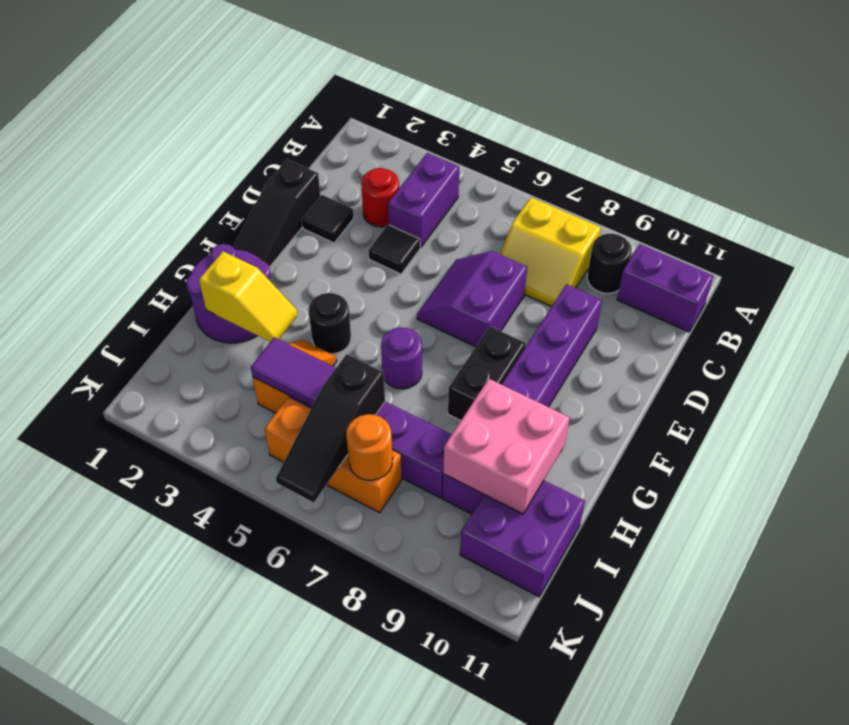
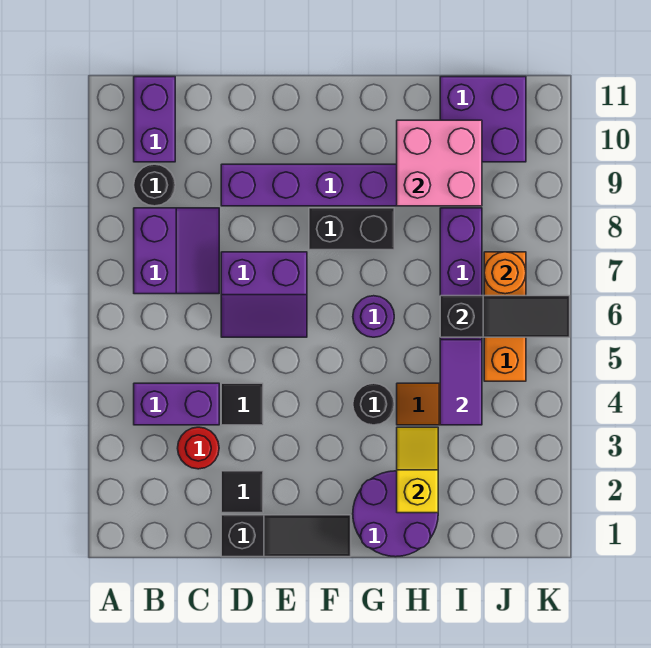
yellow 2x2 slope [500,197,601,307] -> purple 2x2 slope [134,208,219,294]

